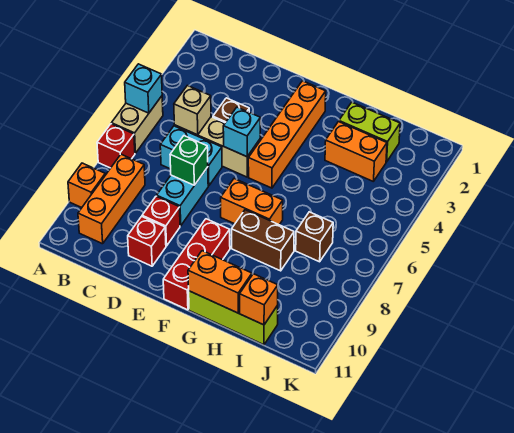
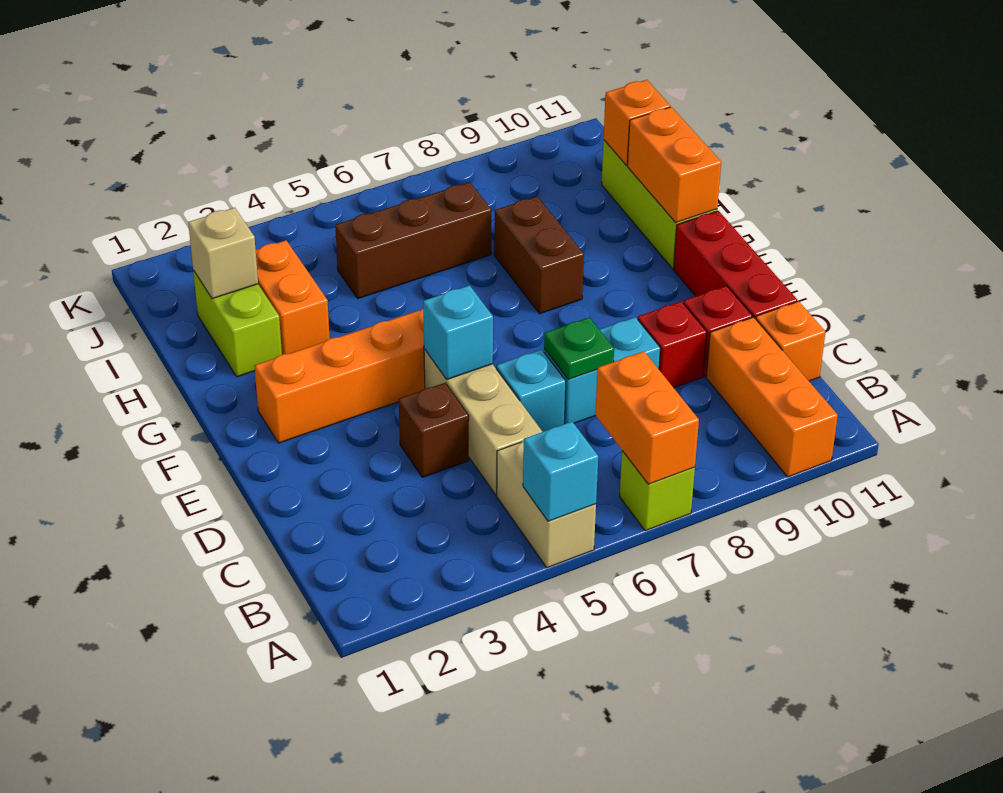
tan 1x2 brick [111,96,163,153] -> tan 1x2 brick turned to [497,441,596,568]
red 1x1 brick [97,124,135,168] -> lime 1x1 brick [620,451,695,531]
orange 1x1 brick [68,163,105,208] -> orange 1x1 brick moved to [756,301,825,381]
orange 1x3 brick [78,154,145,244] -> orange 1x3 brick turned to [706,317,838,477]
tan 1x1 brick [174,85,211,135] -> tan 1x1 brick moved to [188,208,258,299]
cyan 1x2 brick [160,126,222,186] -> cyan 1x1 brick [496,350,566,432]
green 1x1 brick [170,136,208,185] -> green 1x1 plate [544,318,614,380]
orange 1x2 brick [221,179,283,225] -> orange 1x2 brick moved to [595,352,699,484]
red 1x3 brick [163,219,230,310] -> red 1x3 brick turned to [674,211,797,319]
brown 1x1 brick [296,212,333,262] -> brown 1x3 brick [335,182,491,298]

